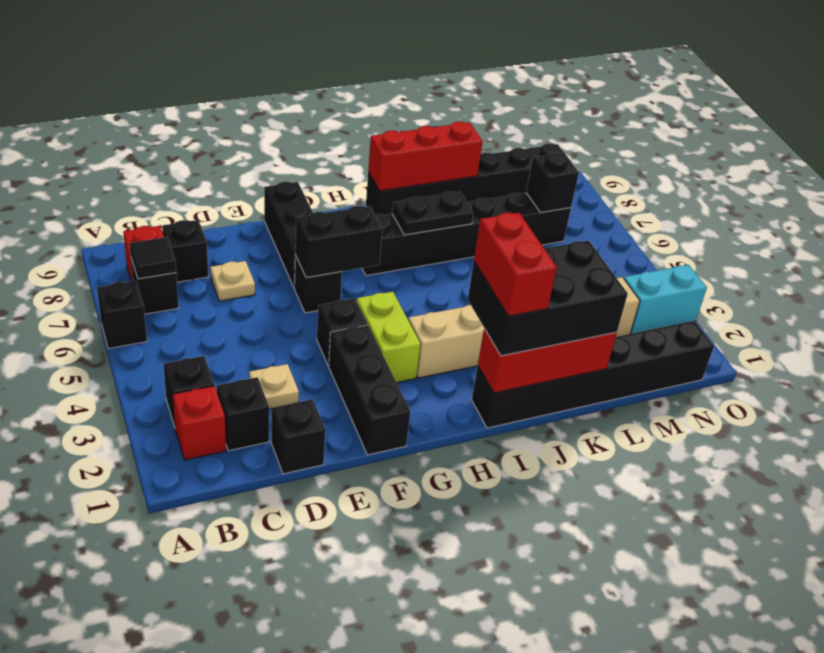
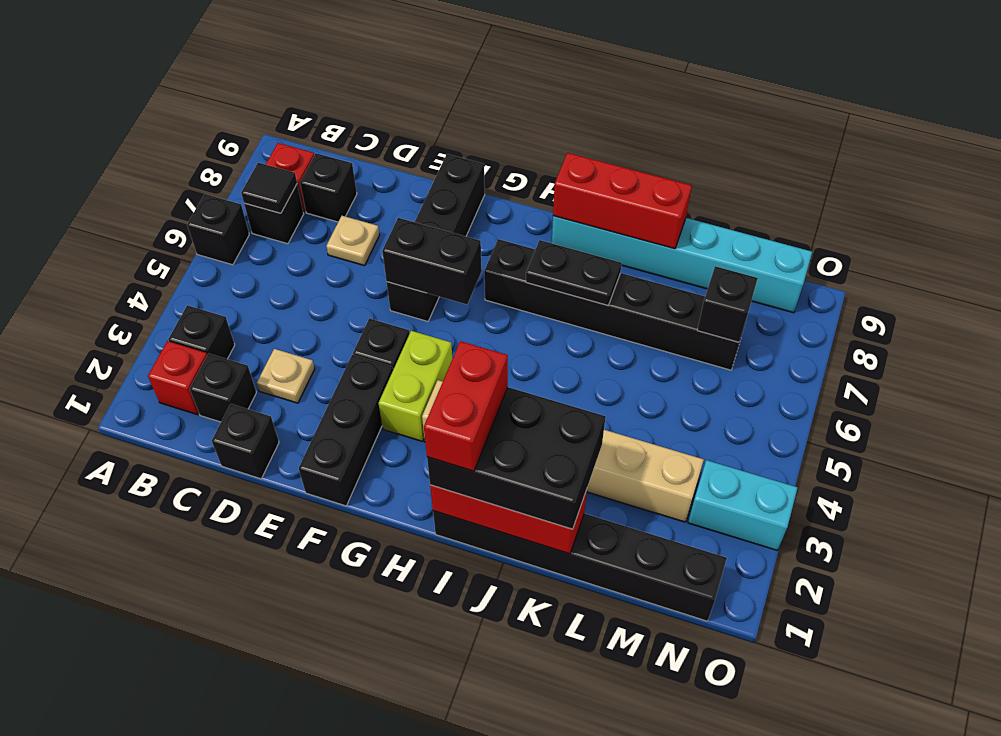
black 1x6 brick [366,144,570,215] -> cyan 1x6 brick [552,216,812,313]

